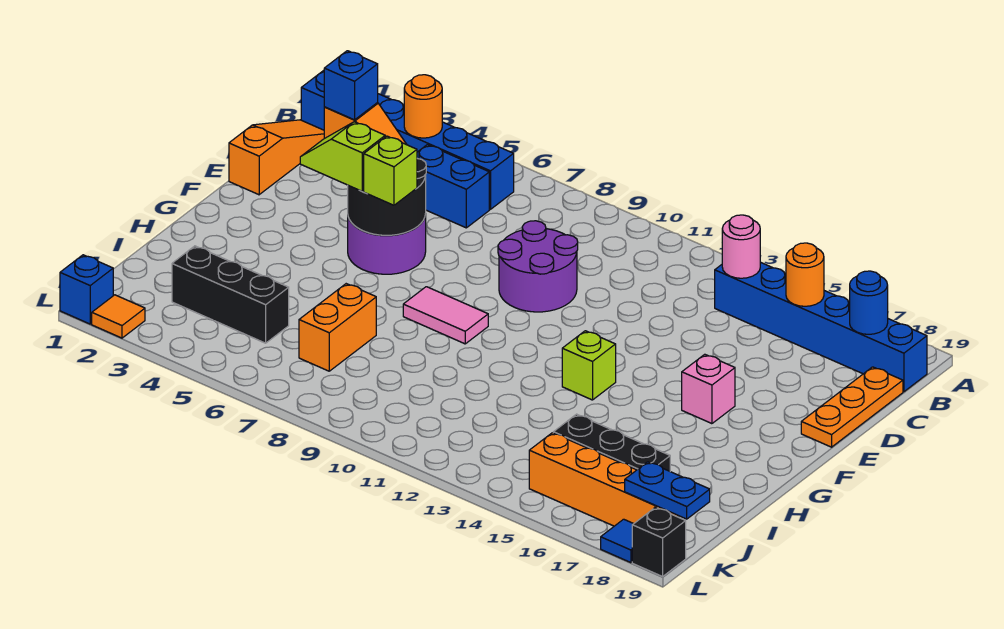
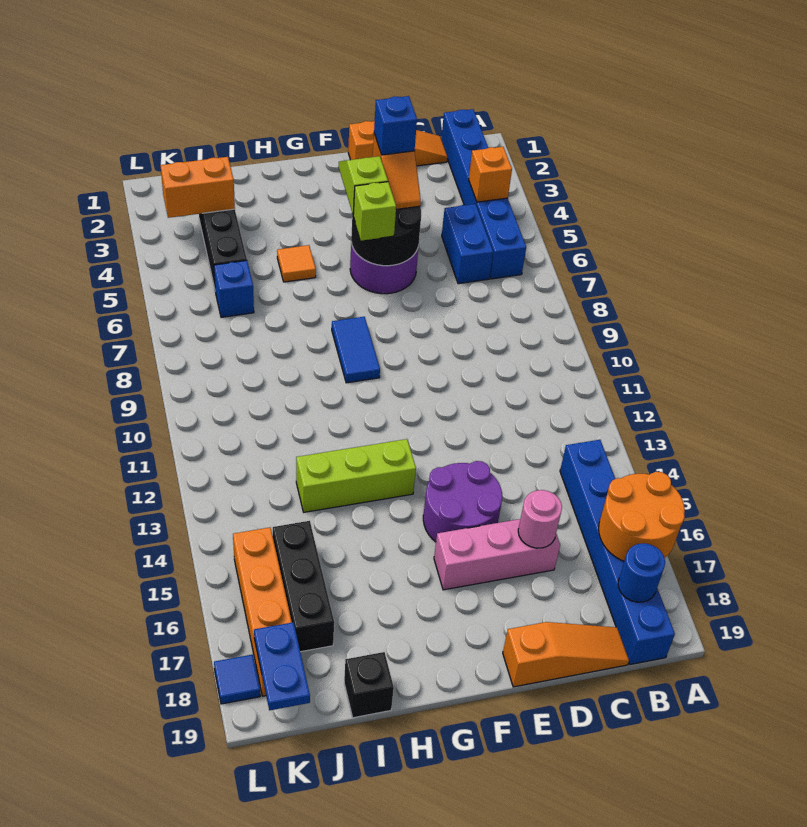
orange 1x1 round brick [404,75,442,138] -> orange 1x1 brick [469,147,512,202]
pink 1x1 round brick [722,215,760,278] -> pink 1x1 round brick moved to [518,490,562,548]
orange 1x1 round brick [786,243,824,306] -> orange 2x2 round brick [599,472,685,561]
orange 1x3 plate [801,367,903,447] -> orange 1x3 slope [503,622,629,687]
purple 2x2 round brick [498,221,578,312] -> purple 2x2 round brick moved to [423,461,502,542]
pink 1x1 brick [682,354,735,424] -> pink 1x3 brick [434,519,560,590]
pink 1x2 tile [403,287,488,344] -> blue 1x2 tile [332,317,380,383]
lime 1x1 brick [562,331,616,400] -> lime 1x3 brick [296,439,416,512]
orange 1x2 brick [299,284,376,371] -> orange 1x2 brick moved to [161,157,235,218]
blue 1x1 brick [60,255,113,324] -> blue 1x1 brick moved to [214,261,254,317]
orange 1x1 tile [92,295,145,338] -> orange 1x1 tile moved to [277,245,316,282]
black 1x1 brick [632,507,686,577] -> black 1x1 brick moved to [344,652,394,718]

